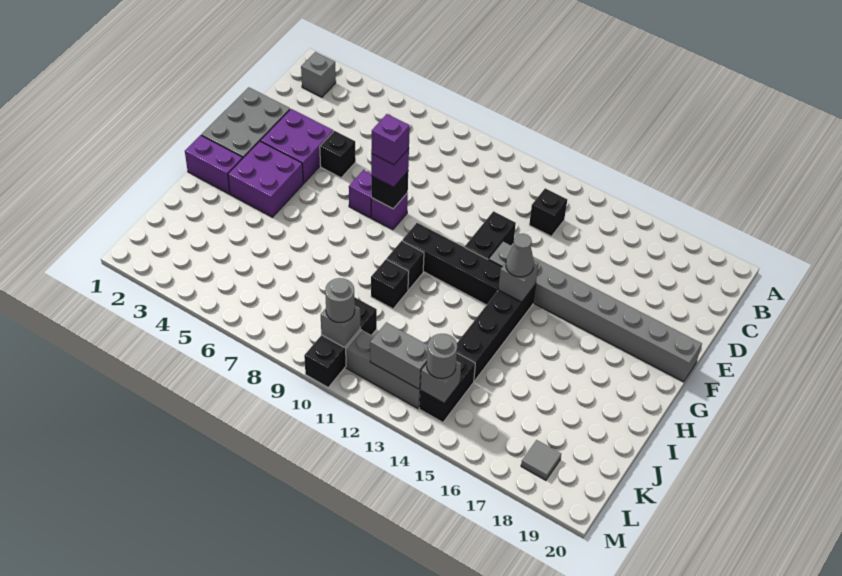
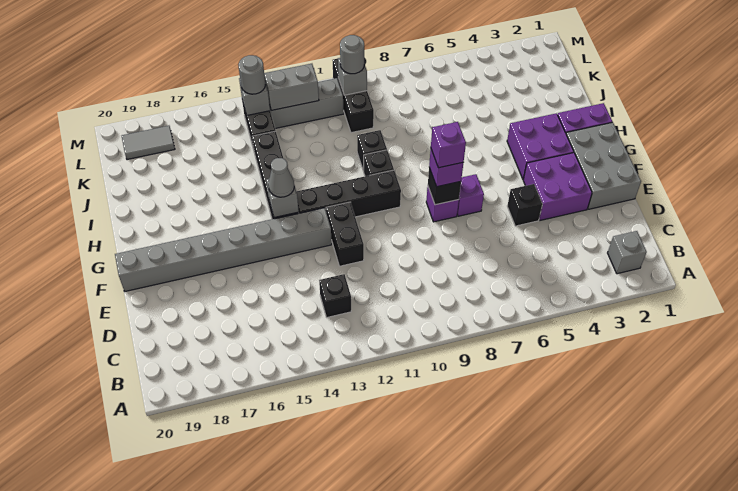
grey 1x1 tile [521,440,561,480] -> grey 1x2 tile [122,126,175,160]

